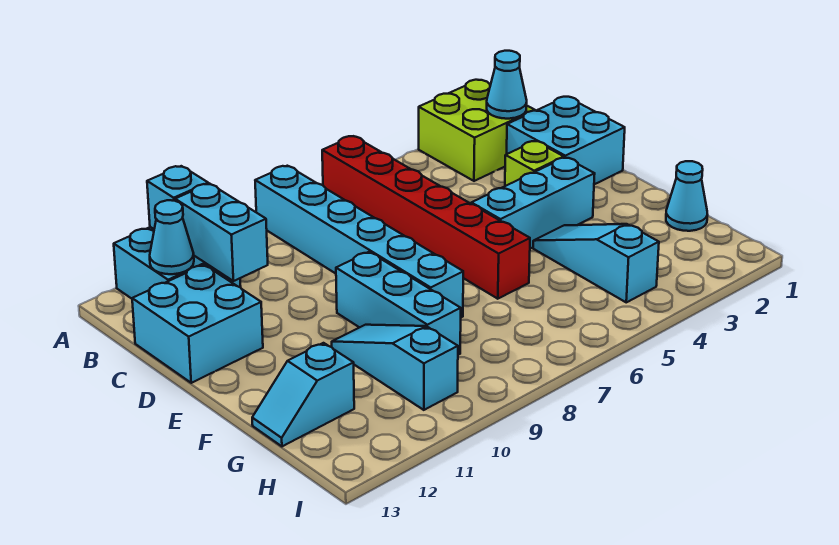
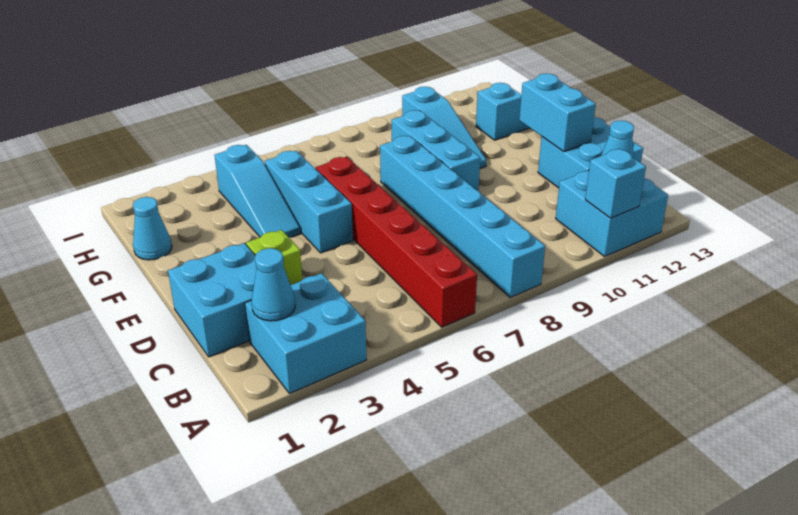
lime 2x2 brick [419,80,535,181] -> cyan 2x2 brick [245,273,366,394]
cyan 1x2 brick [175,184,268,281] -> cyan 1x2 brick moved to [519,73,596,152]
cyan 1x3 brick [471,157,595,249] -> cyan 1x3 brick turned to [265,151,353,253]

